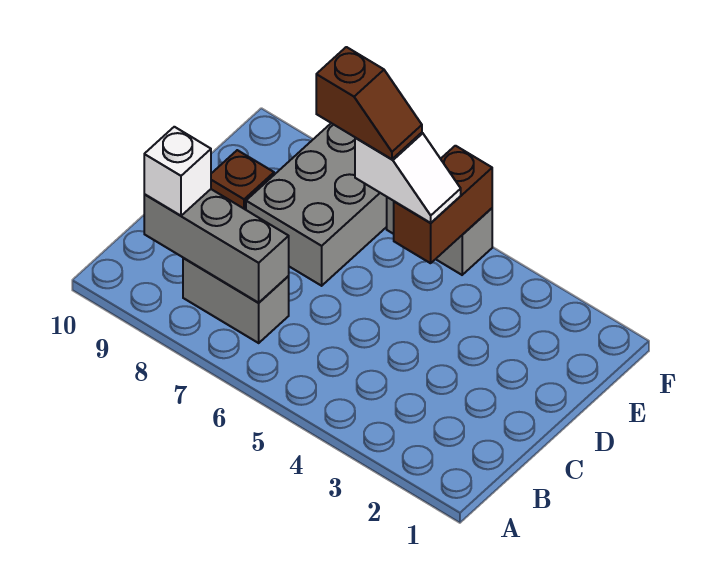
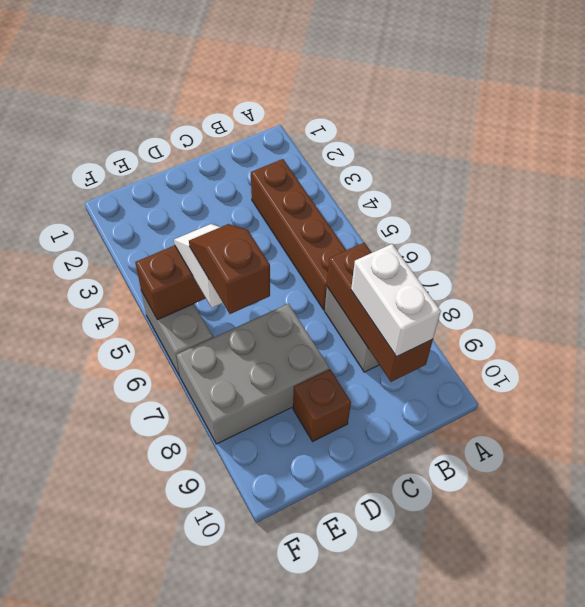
none -> brown 1x4 brick [251,159,346,310]
grey 1x3 brick [144,189,289,303] -> brown 1x3 brick [327,242,433,382]
white 1x1 brick [144,127,211,216] -> white 1x2 brick [351,244,441,357]

